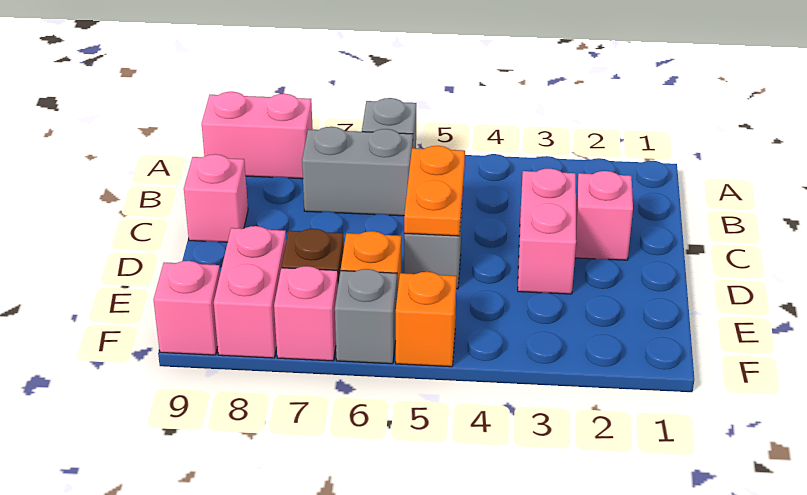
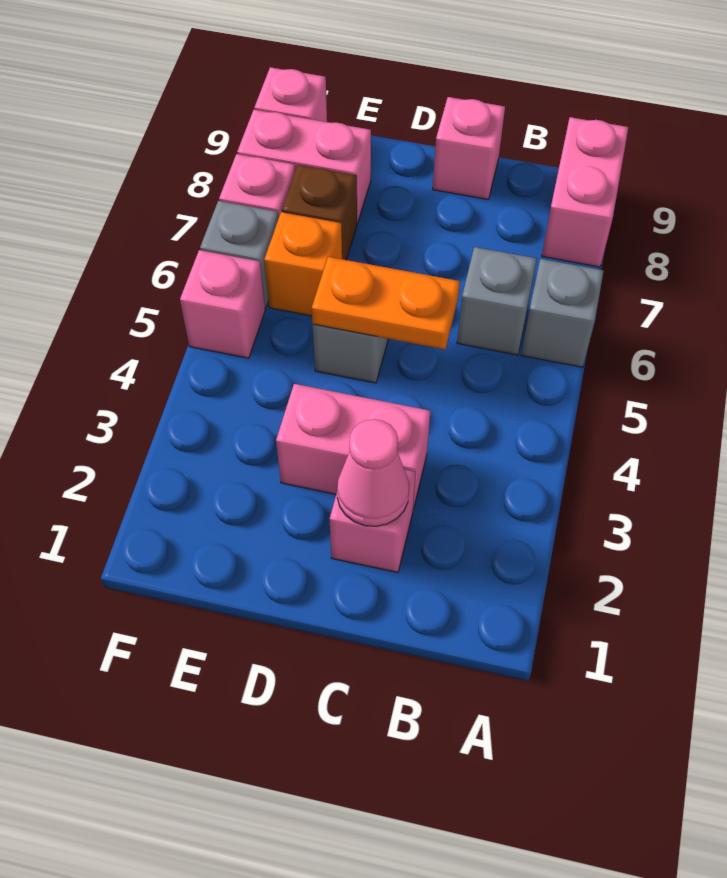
grey 1x2 brick [302,127,413,216] -> grey 1x1 brick [457,247,537,355]
none -> pink 1x1 cone [337,419,409,526]
orange 1x1 brick [396,272,457,367] -> pink 1x1 brick [180,250,266,358]

